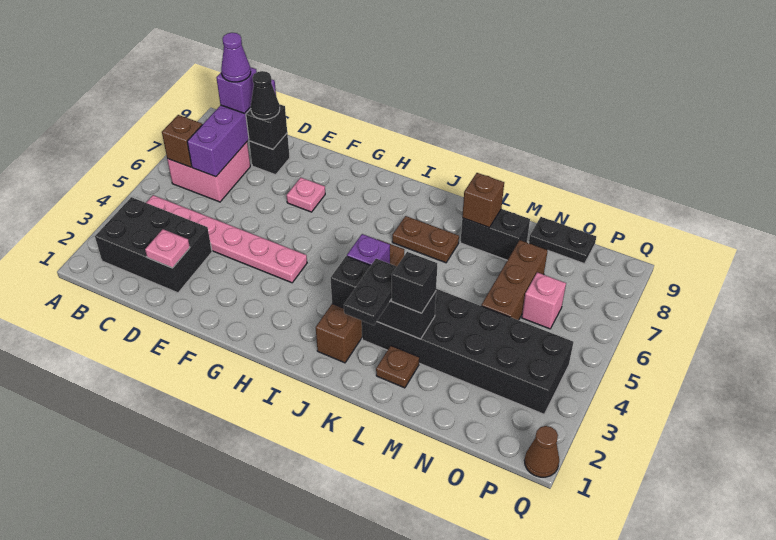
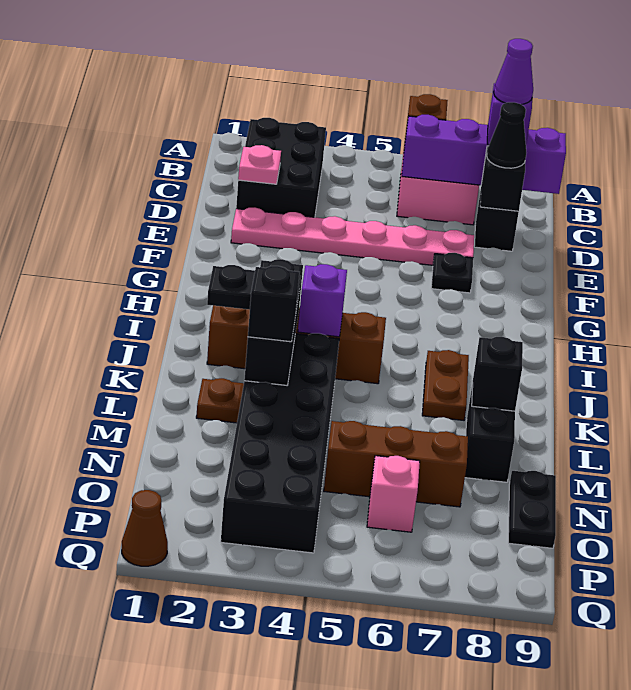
pink 1x6 plate [146,195,307,283] -> pink 1x6 plate turned to [231,208,474,265]
pink 1x1 plate [287,178,325,212] -> black 1x1 plate [431,253,473,293]
brown 1x1 brick [462,173,504,228] -> black 1x1 brick [472,337,523,411]

